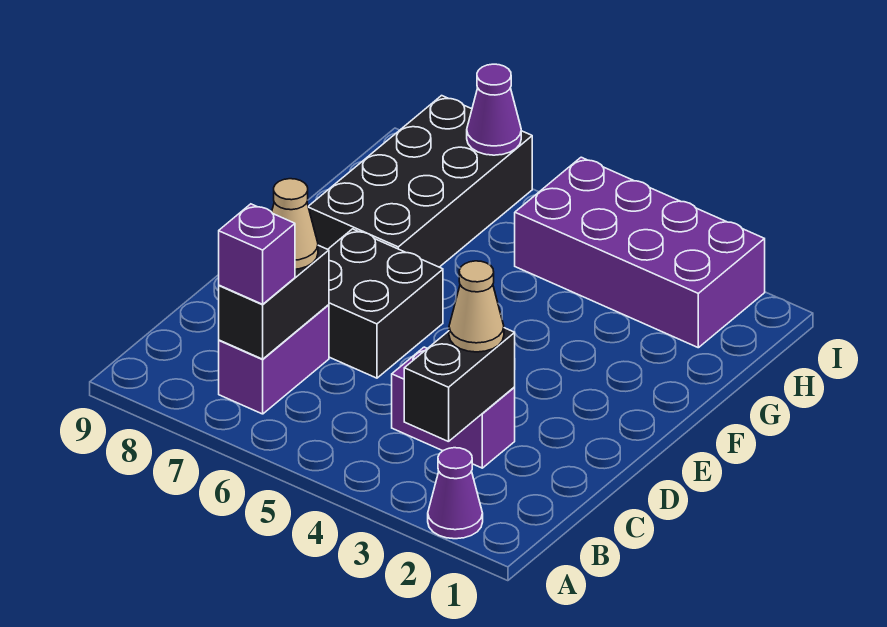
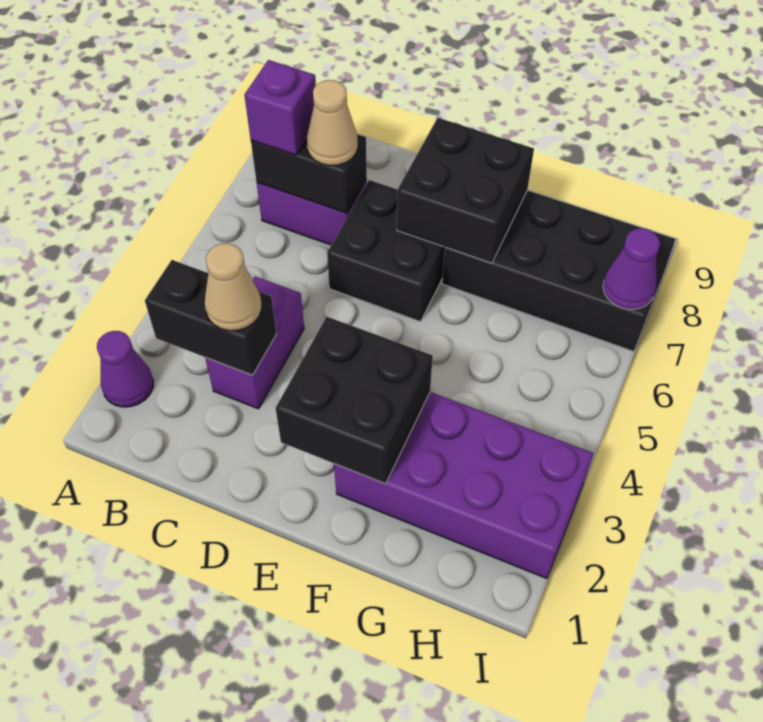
none -> black 2x2 brick [276,317,433,484]
none -> black 2x2 brick [397,118,534,263]
purple 2x4 brick [515,157,765,348] -> purple 2x4 brick turned to [334,392,593,578]

